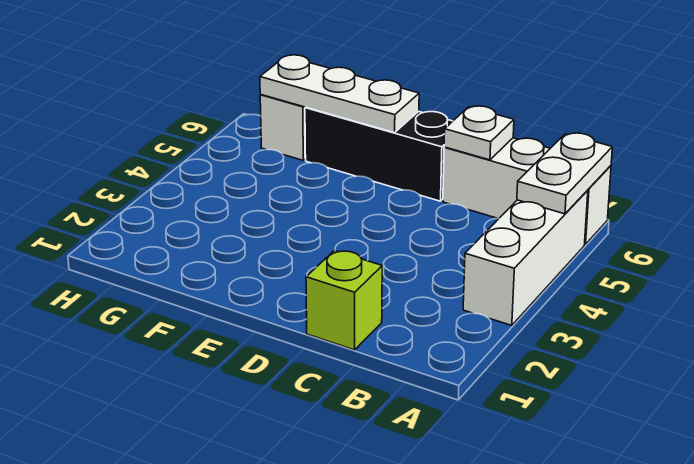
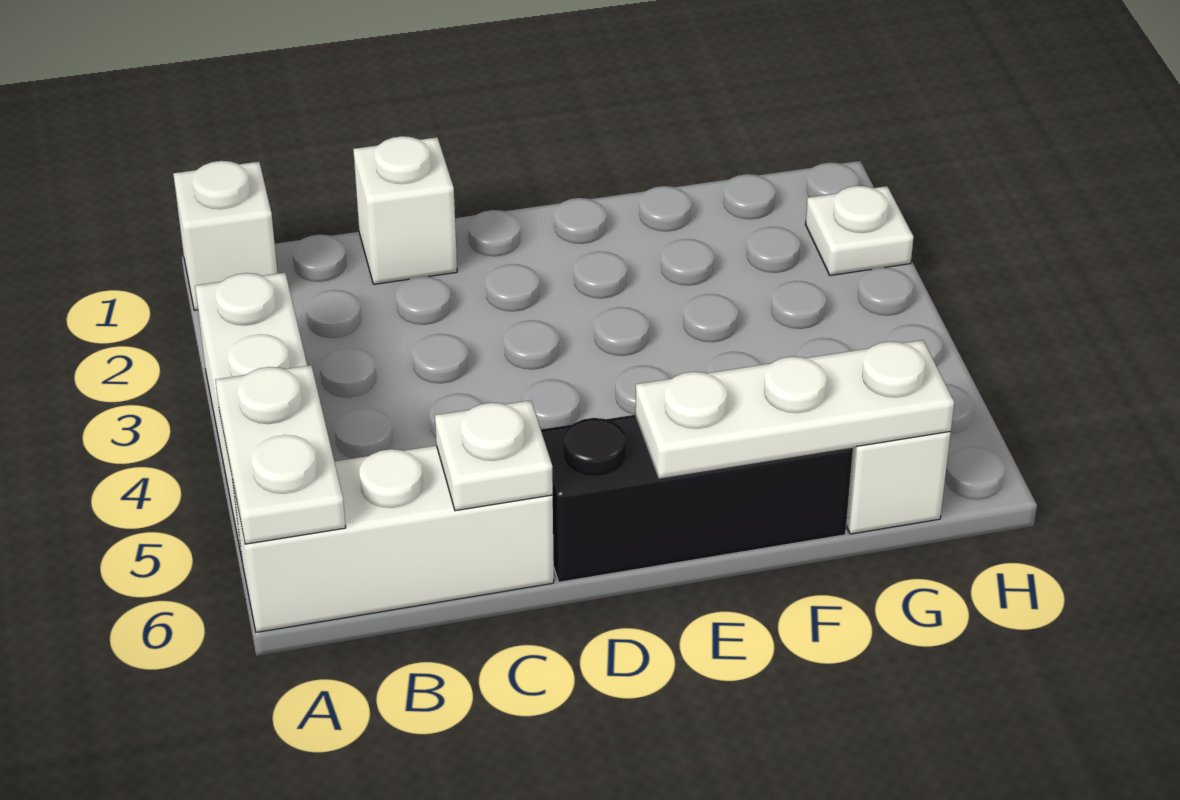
none -> white 1x1 brick [173,161,278,310]
lime 1x1 brick [306,251,382,350] -> white 1x1 brick [353,136,457,284]
none -> white 1x1 plate [806,186,913,276]

